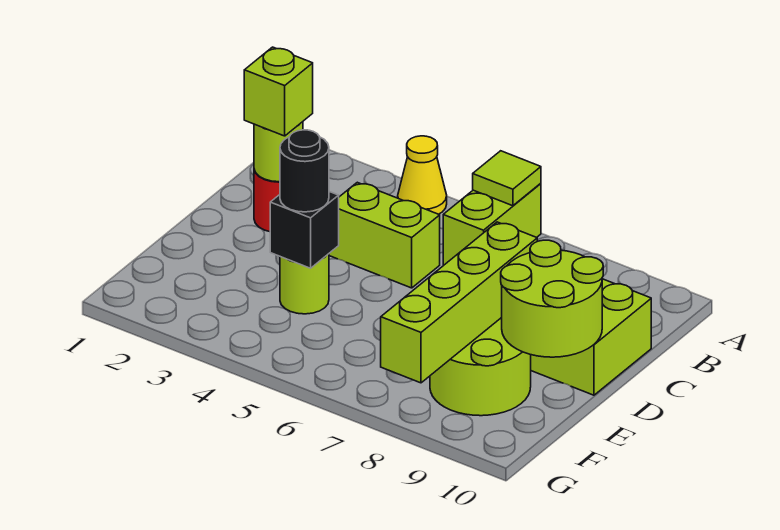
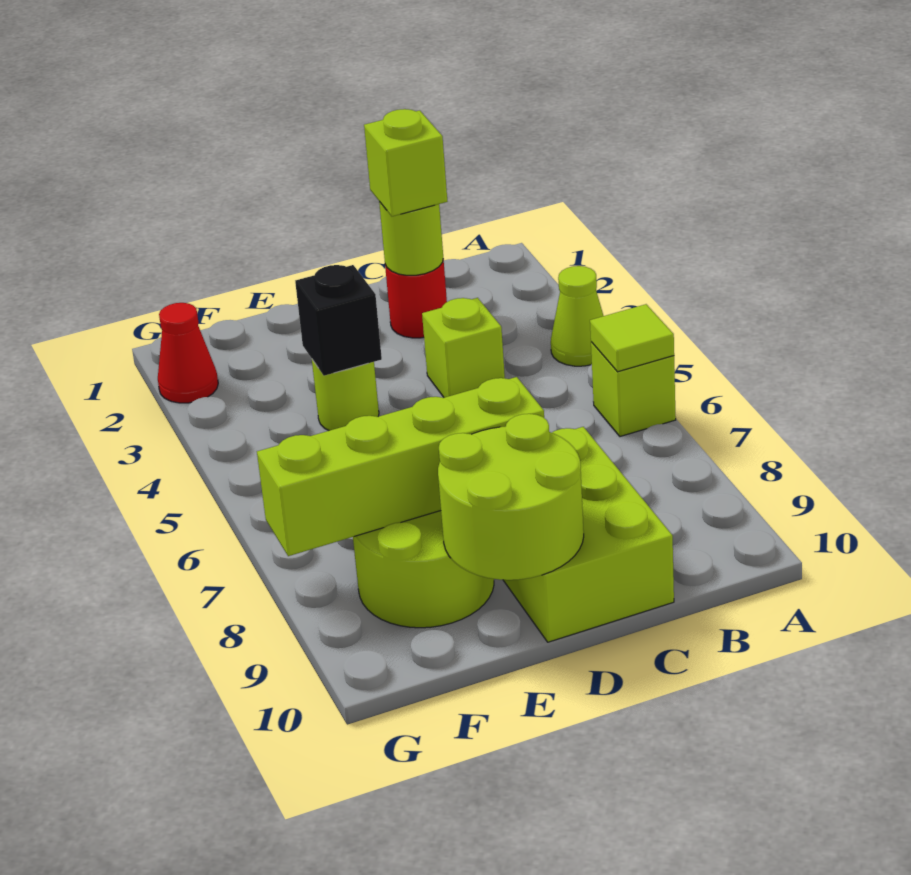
yellow 1x1 cone [398,136,447,214] -> lime 1x1 cone [551,266,603,366]
lime 1x2 brick [443,183,541,265] -> lime 1x1 brick [591,342,676,437]
lime 1x2 brick [329,182,440,288] -> lime 1x1 brick [422,298,505,398]
black 1x1 round brick [280,130,329,212] -> none
none -> red 1x1 cone [158,303,218,403]

